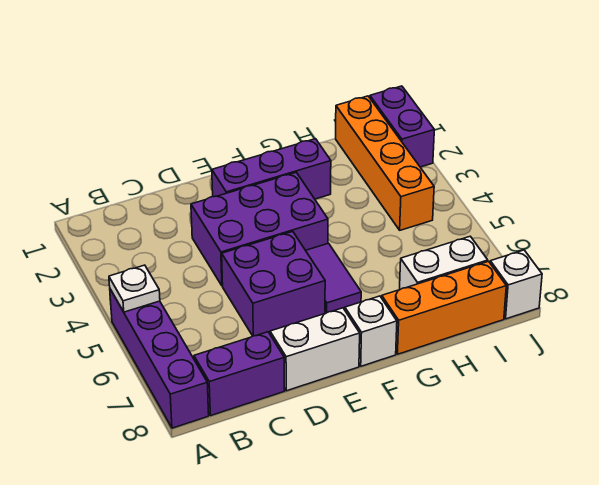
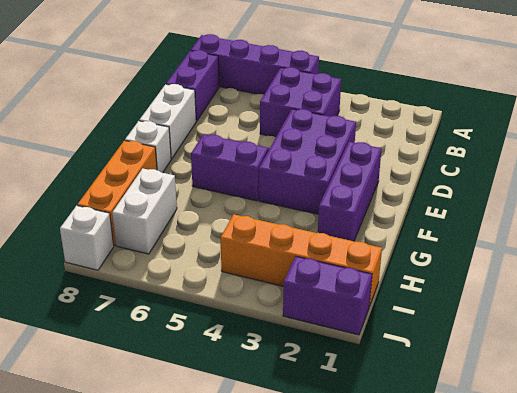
white 1x1 plate [109,265,160,312] -> none
purple 2x2 brick [222,232,325,336] -> purple 2x2 brick moved to [260,67,341,137]
purple 1x2 tile [306,243,361,313] -> purple 1x2 brick [191,134,268,201]

